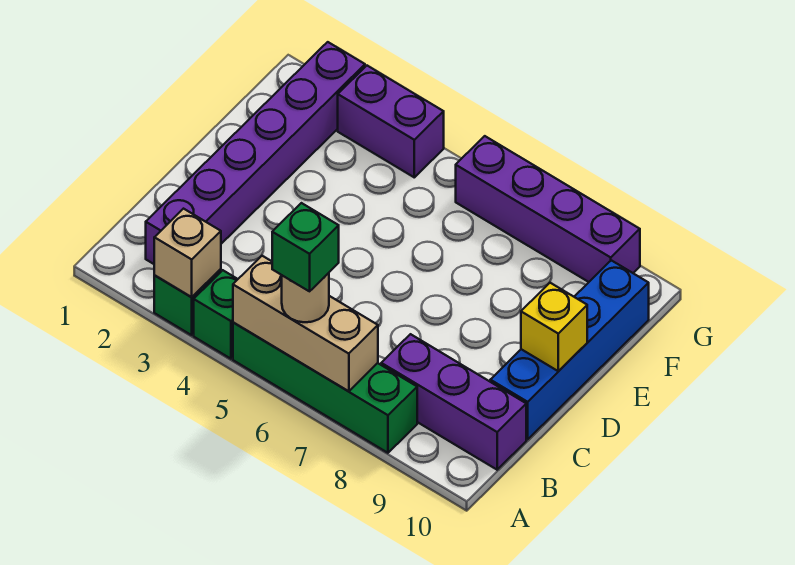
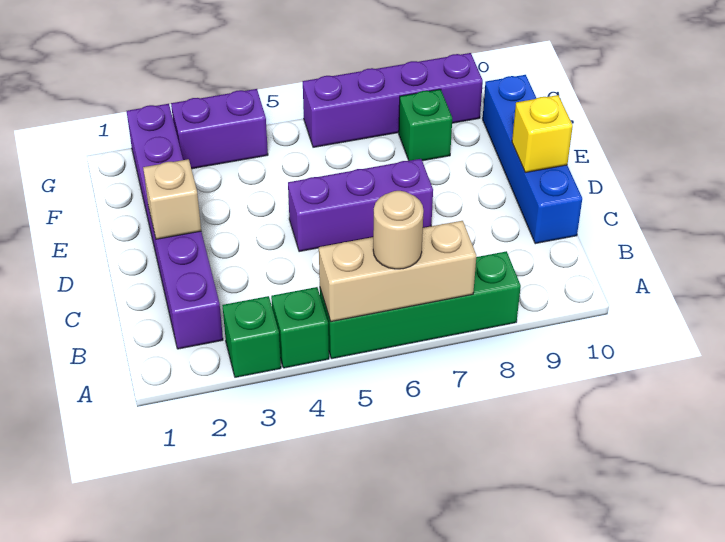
tan 1x1 brick [154,209,221,297] -> tan 1x1 brick moved to [143,159,201,239]
green 1x1 brick [272,203,339,291] -> green 1x1 brick moved to [399,89,452,161]
purple 1x3 brick [381,334,526,470] -> purple 1x3 brick moved to [288,159,433,252]

